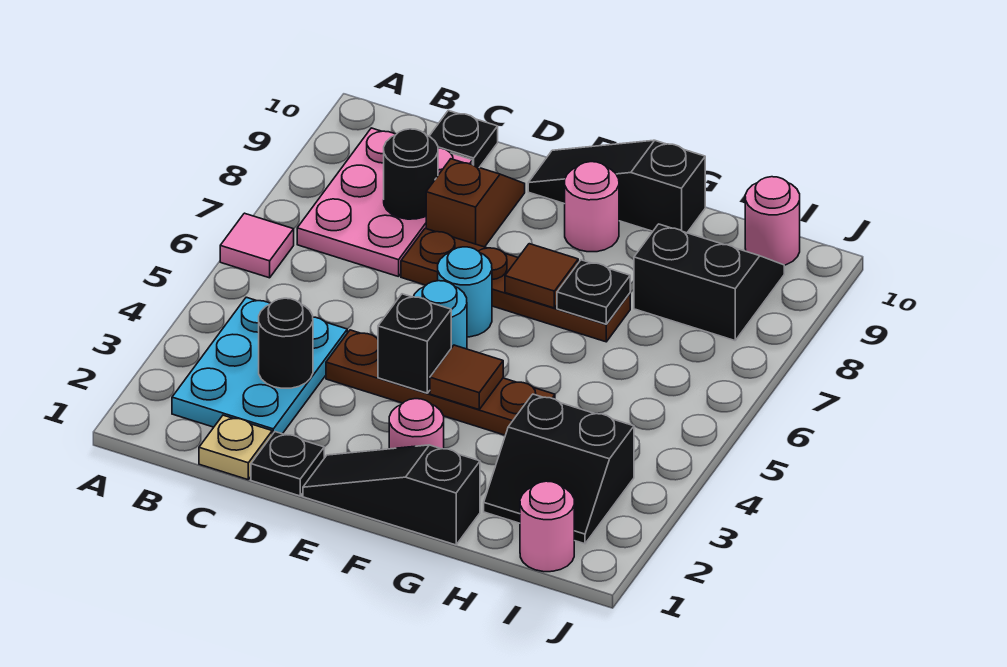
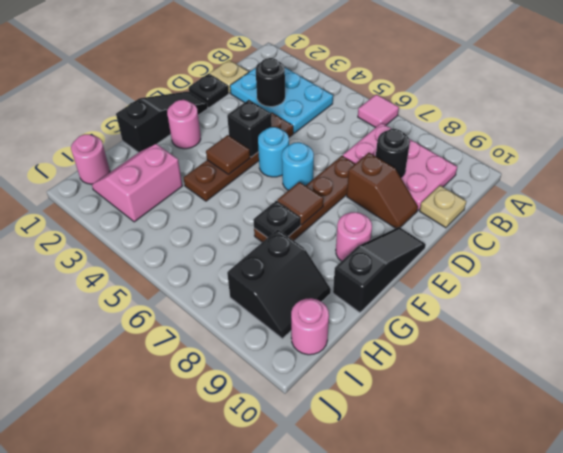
black 1x1 plate [430,111,498,167] -> tan 1x1 plate [420,186,466,228]
black 2x2 slope [484,394,634,544] -> pink 2x2 slope [92,144,183,222]

